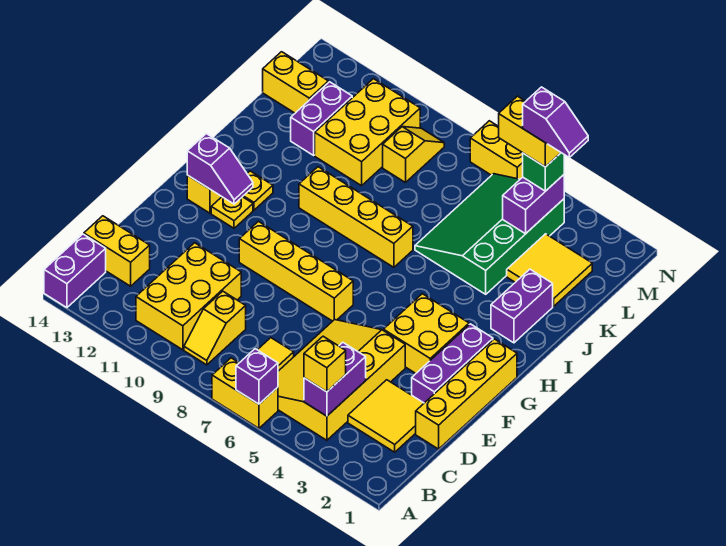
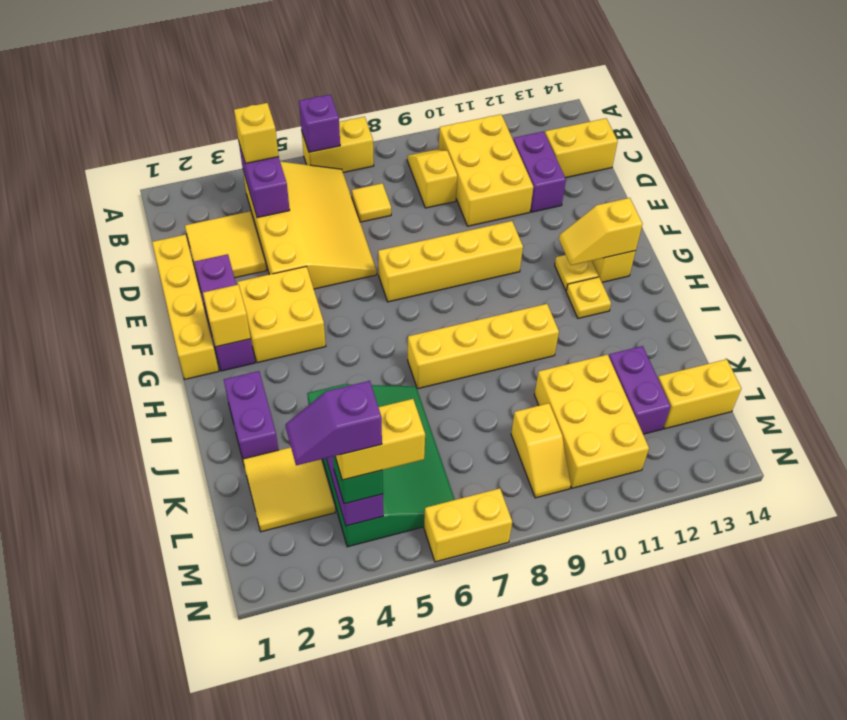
purple 1x2 brick [44,234,106,308] -> purple 1x2 brick moved to [513,131,566,212]
none -> yellow 1x1 brick [203,285,251,347]
purple 1x2 slope [187,134,253,204] -> yellow 1x2 slope [559,198,642,265]

